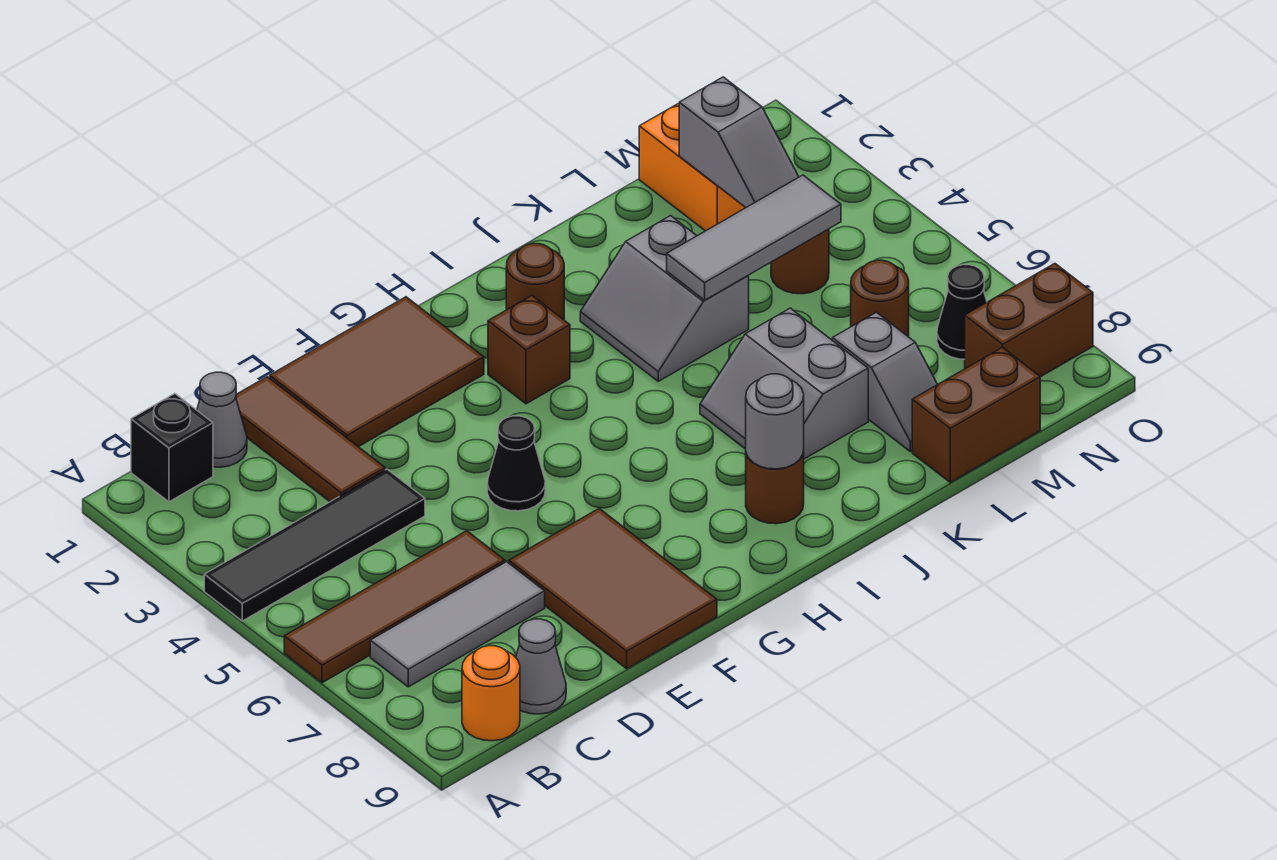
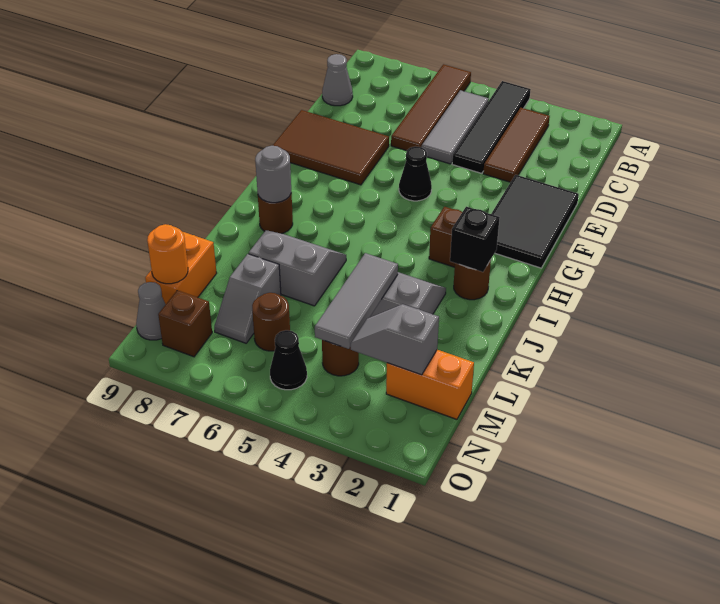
black 1x1 brick [131,394,213,502] -> black 1x1 brick moved to [450,207,500,272]
grey 1x3 tile [370,562,545,687] -> grey 1x3 tile moved to [422,90,489,164]
orange 1x1 round brick [462,646,520,741] -> orange 1x1 round brick moved to [147,224,188,284]
grey 1x1 cone [197,372,247,467] -> grey 1x1 cone moved to [136,282,166,340]
brown 1x3 tile [236,377,385,502] -> brown 1x3 tile turned to [483,108,550,182]
brown 2x3 tile [270,297,484,447] -> black 2x3 tile [491,175,579,268]
grey 1x2 slope [832,312,938,451] -> grey 1x2 slope turned to [214,254,281,343]
brown 1x2 brick [912,347,1040,482] -> orange 1x2 brick [145,232,217,304]
black 1x1 cone [937,265,987,360] -> black 1x1 cone moved to [270,330,307,390]
brown 1x2 brick [965,264,1093,377] -> brown 1x1 brick [158,290,212,357]

